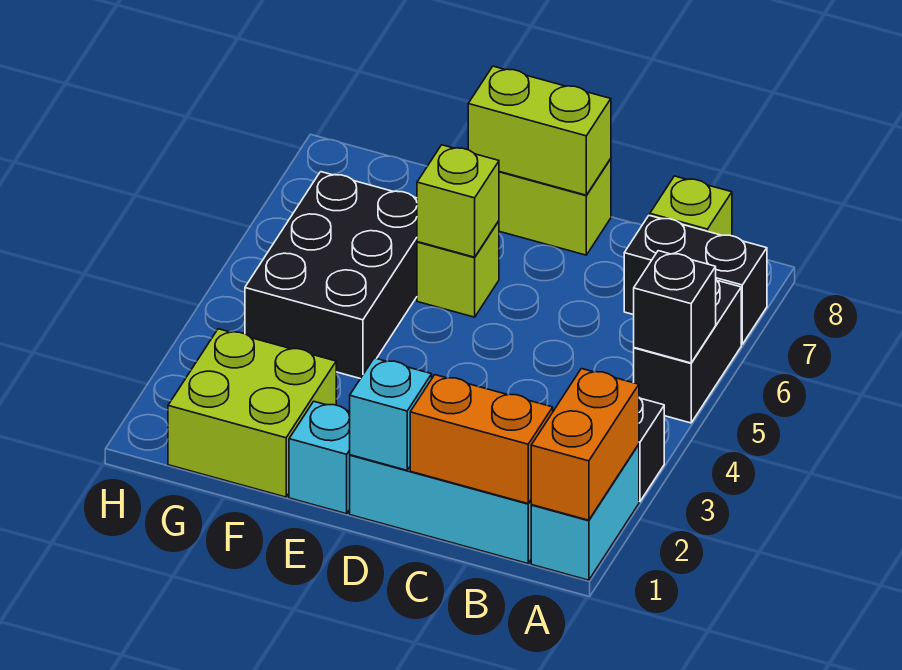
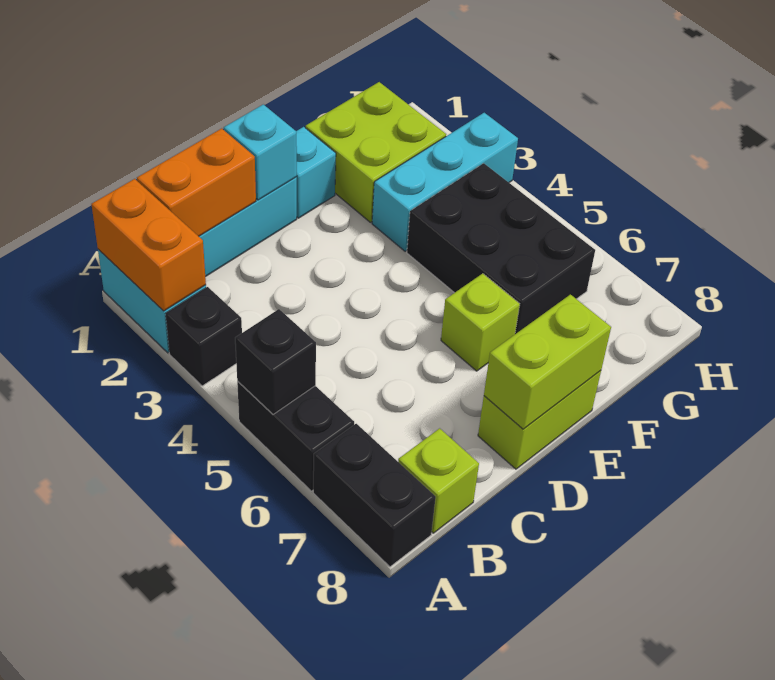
black 1x2 brick [624,216,767,344] -> black 1x2 brick turned to [313,424,436,567]
lime 1x1 brick [417,145,499,257] -> none
none -> cyan 1x3 brick [372,113,518,251]

